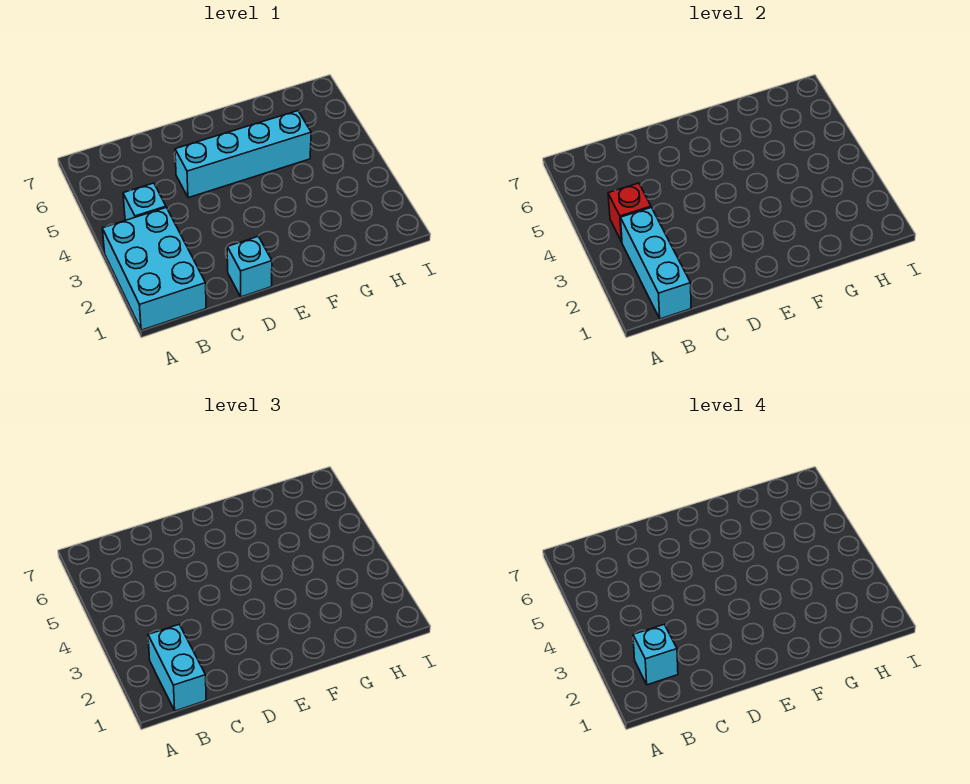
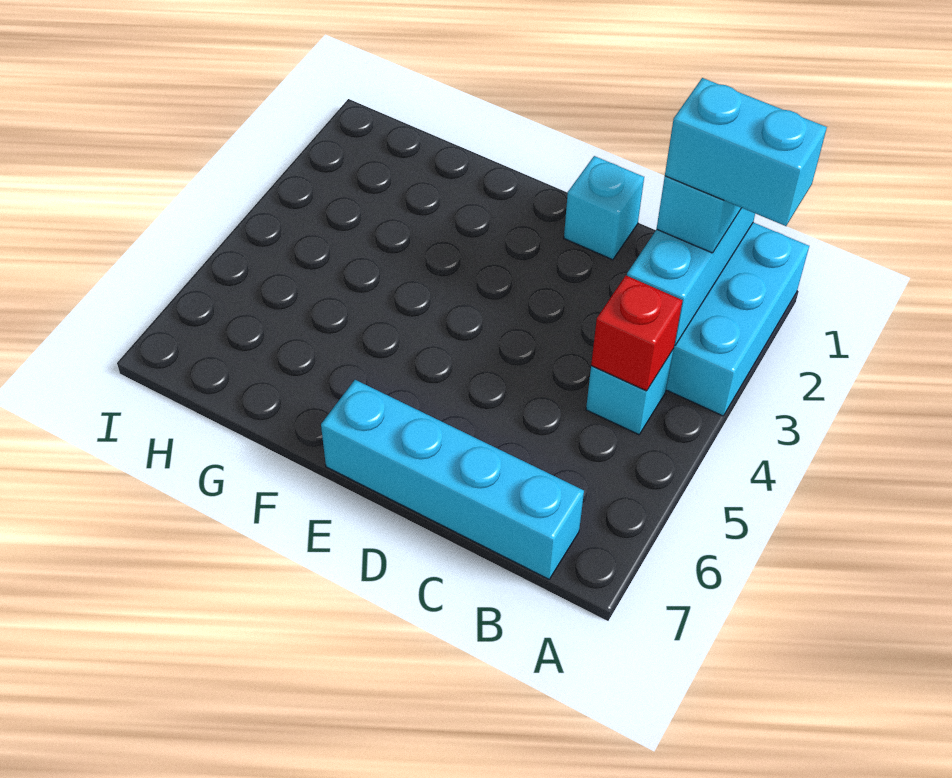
cyan 1x1 brick [633,625,678,685] -> cyan 1x2 brick [665,78,827,226]
cyan 1x4 brick [175,111,311,198] -> cyan 1x4 brick moved to [321,380,584,579]

